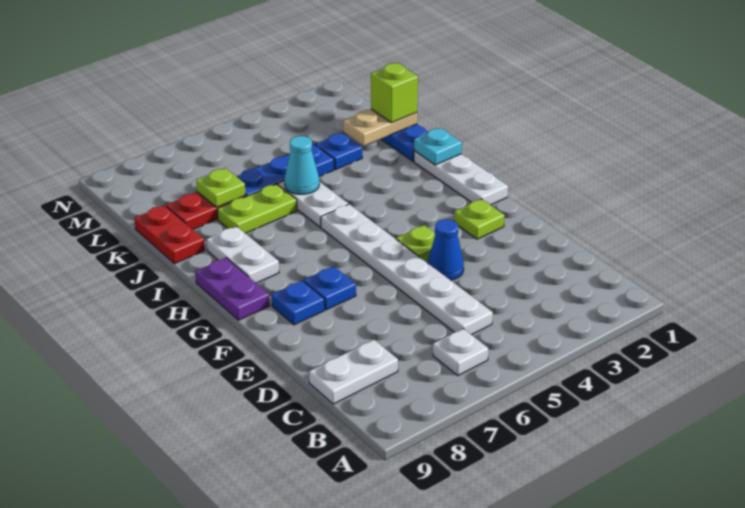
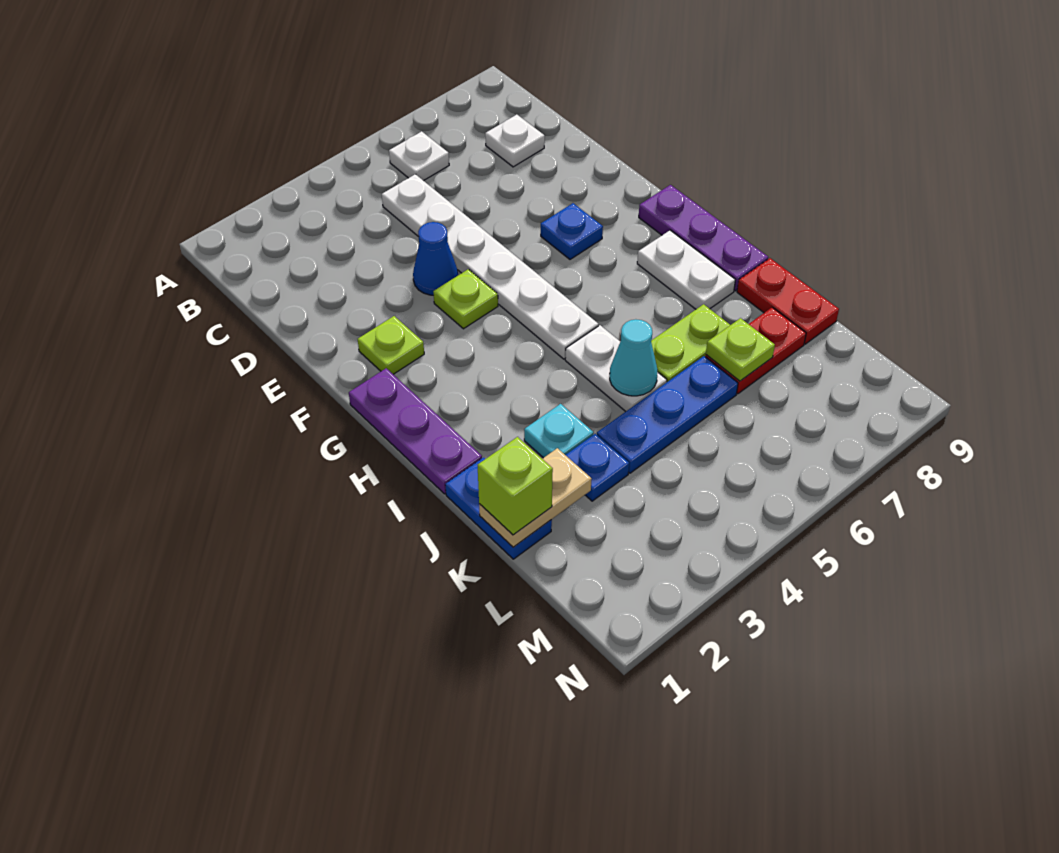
white 1x2 plate [309,340,398,404] -> white 1x1 plate [485,114,545,167]
blue 1x1 plate [272,281,325,325] -> none
white 1x3 plate [414,151,508,205] -> purple 1x3 plate [349,368,482,494]
purple 1x2 plate [195,258,270,320] -> purple 1x3 plate [639,185,768,291]
cyan 1x1 plate [414,128,462,165] -> cyan 1x1 plate moved to [524,404,594,458]

